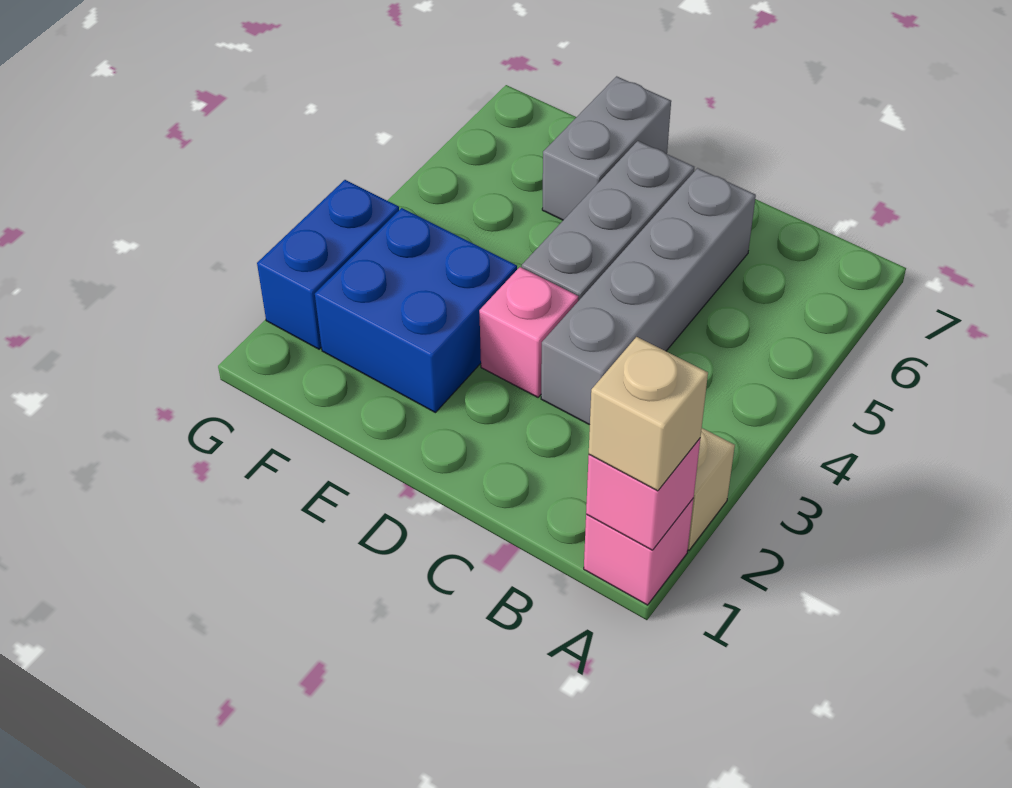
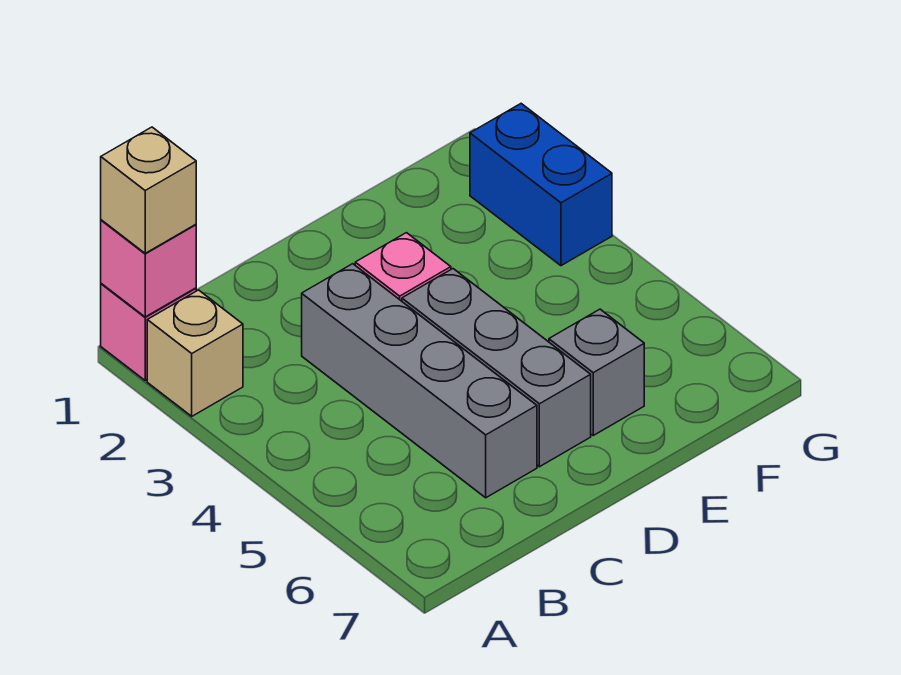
blue 2x2 brick [315,208,517,413] -> none
grey 1x2 brick [542,76,671,220] -> grey 1x1 brick [549,309,644,435]

